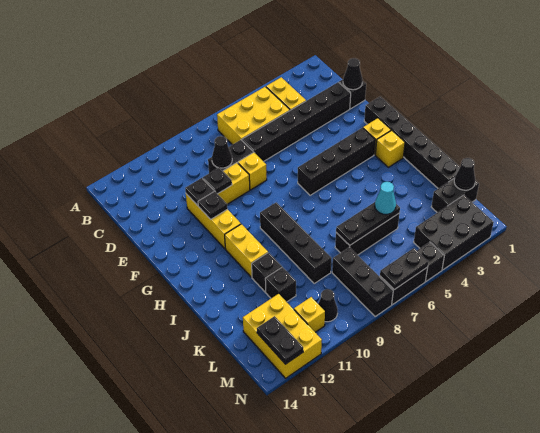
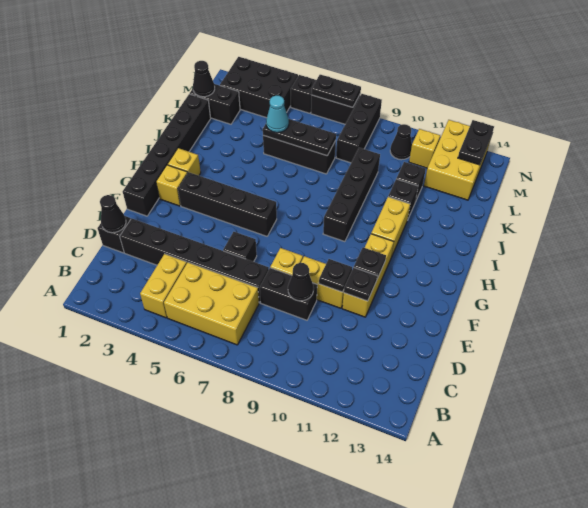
none -> black 1x1 brick [223,232,257,262]

